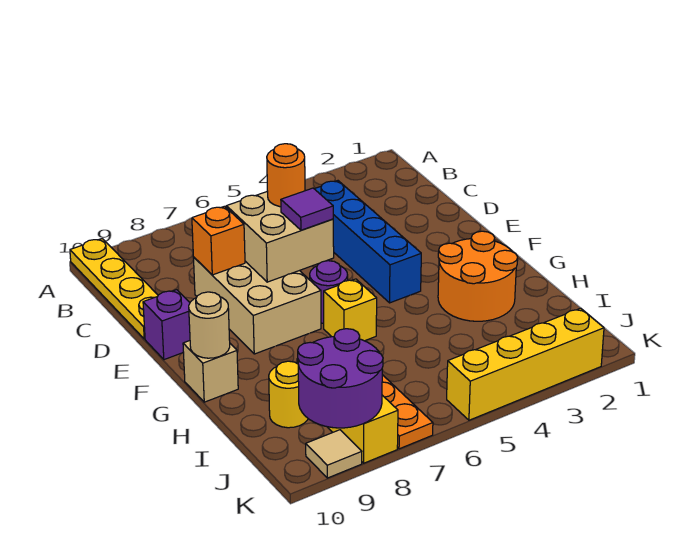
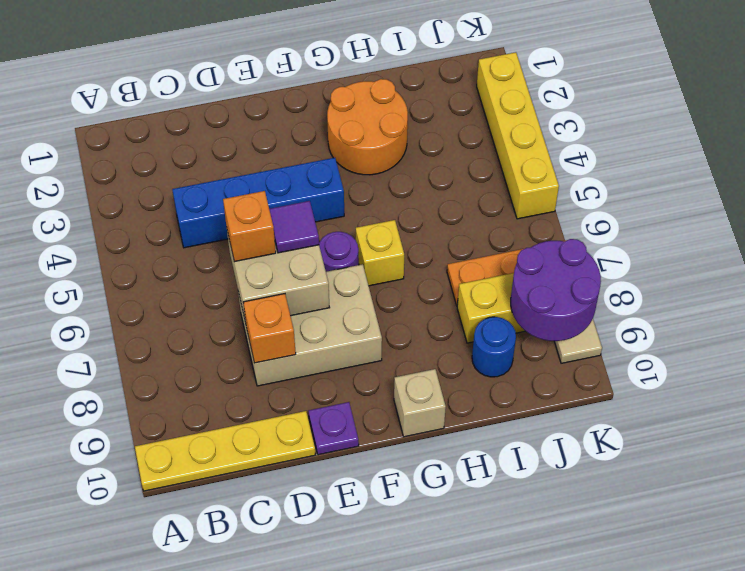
orange 1x1 round brick [267,144,305,207] -> orange 1x1 brick [223,191,276,262]
purple 1x1 brick [143,290,190,360] -> purple 1x1 plate [309,402,359,455]
tan 1x1 round brick [189,292,230,358] -> none
yellow 1x1 round brick [269,361,308,428] -> blue 1x1 round brick [472,317,516,377]

